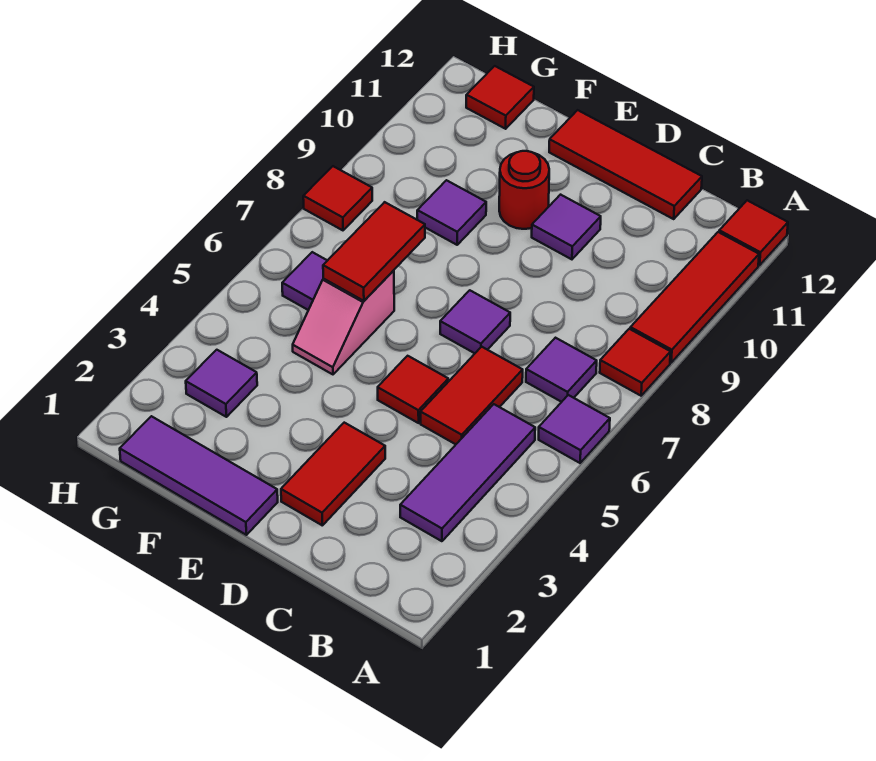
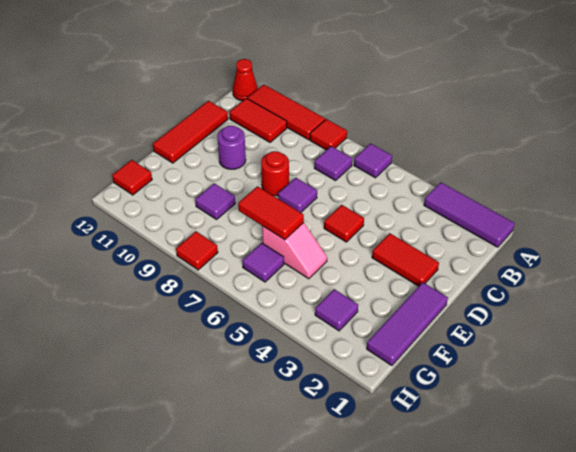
red 1x1 tile [719,200,788,265] -> red 1x1 cone [233,59,258,101]
purple 1x3 tile [400,404,535,541] -> purple 1x3 tile moved to [424,182,514,247]
red 1x2 tile [421,347,523,444] -> red 1x2 tile moved to [229,98,287,142]
purple 1x1 tile [532,195,601,259] -> purple 1x1 round brick [217,126,246,169]
red 1x1 round brick [499,151,549,229] -> red 1x1 round brick moved to [261,151,289,196]

